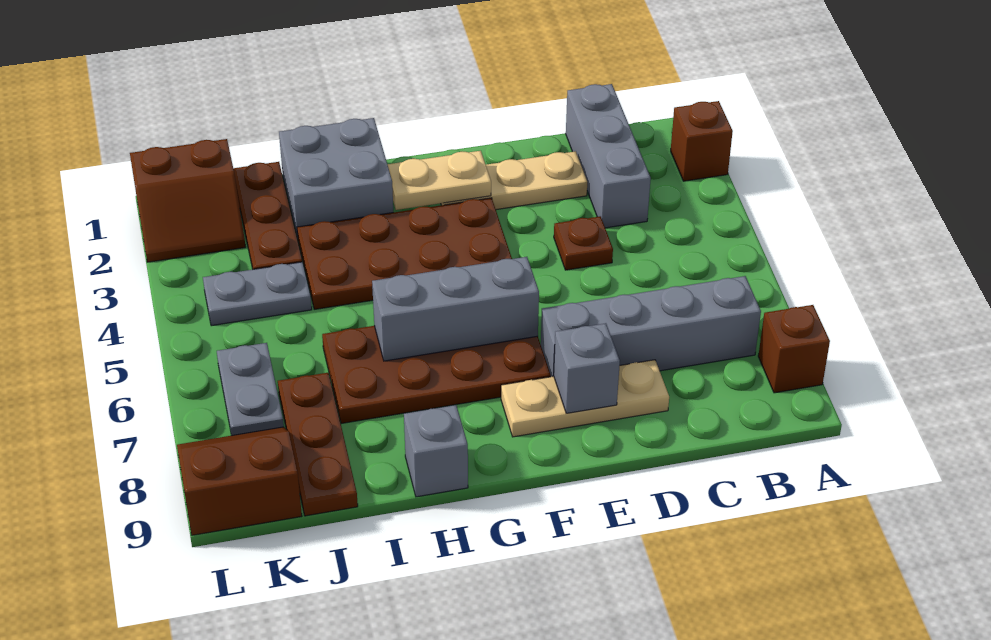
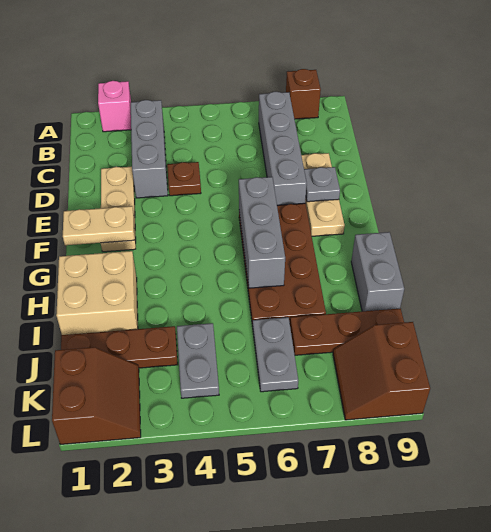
brown 1x1 brick [671,101,733,181] -> pink 1x1 brick [98,81,131,132]
grey 1x3 brick [566,84,651,228] -> grey 1x3 brick turned to [131,100,168,198]
grey 1x1 brick [554,323,620,413] -> grey 1x1 plate [304,167,340,202]
tan 1x2 plate [388,151,491,210] -> tan 1x2 plate turned to [63,206,134,245]
brown 2x4 plate [297,198,512,309] -> none
grey 2x2 brick [279,118,393,238] -> tan 2x2 brick [56,251,138,335]
grey 1x1 brick [404,405,468,497] -> grey 1x2 brick [351,232,404,311]
grey 1x2 plate [217,343,284,435] -> grey 1x2 plate turned to [253,317,298,392]

